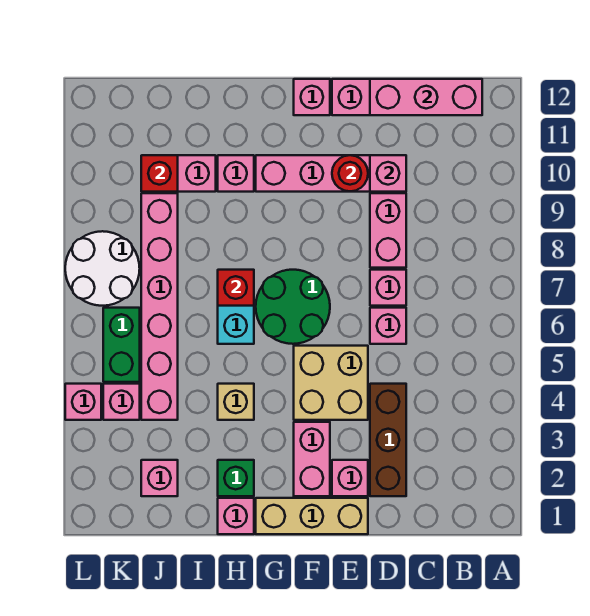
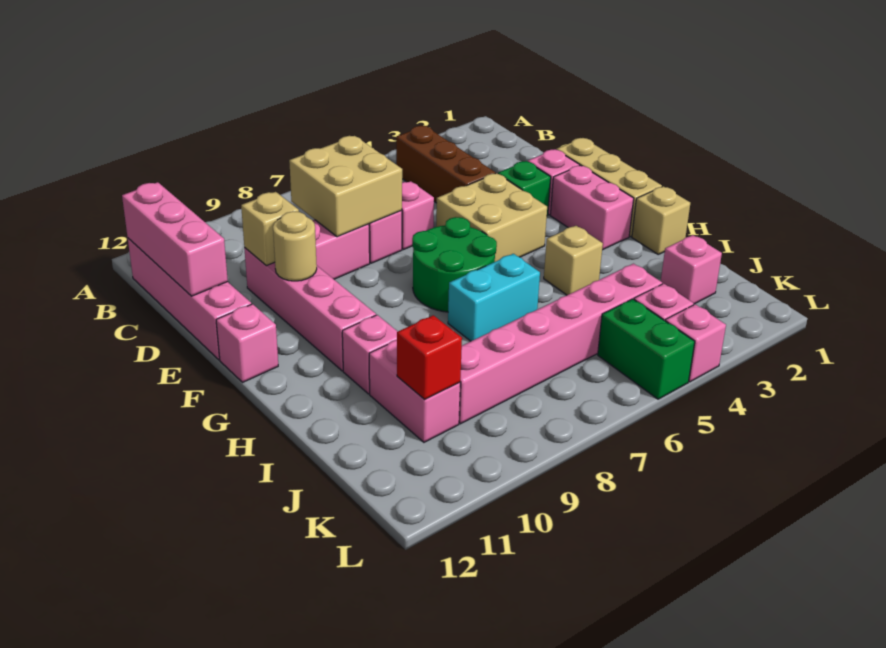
none -> tan 2x2 brick [289,136,402,237]
brown 1x3 brick [370,384,406,496] -> brown 1x3 brick turned to [396,126,496,203]
pink 1x1 brick [370,155,406,192] -> tan 1x1 brick [241,192,299,266]
red 1x1 round brick [332,155,368,191] -> tan 1x1 round brick [273,211,317,281]
pink 1x2 brick [294,422,330,496] -> pink 1x2 brick turned to [550,165,634,250]
pink 1x1 brick [218,498,254,534] -> tan 1x1 brick [632,186,690,254]
green 1x1 brick [218,460,254,496] -> green 1x1 brick moved to [498,161,551,216]
red 1x1 brick [218,270,254,306] -> none
green 1x2 brick [103,308,140,382] -> green 1x2 brick turned to [598,299,695,399]
white 2x2 round brick [65,231,140,306] -> none

